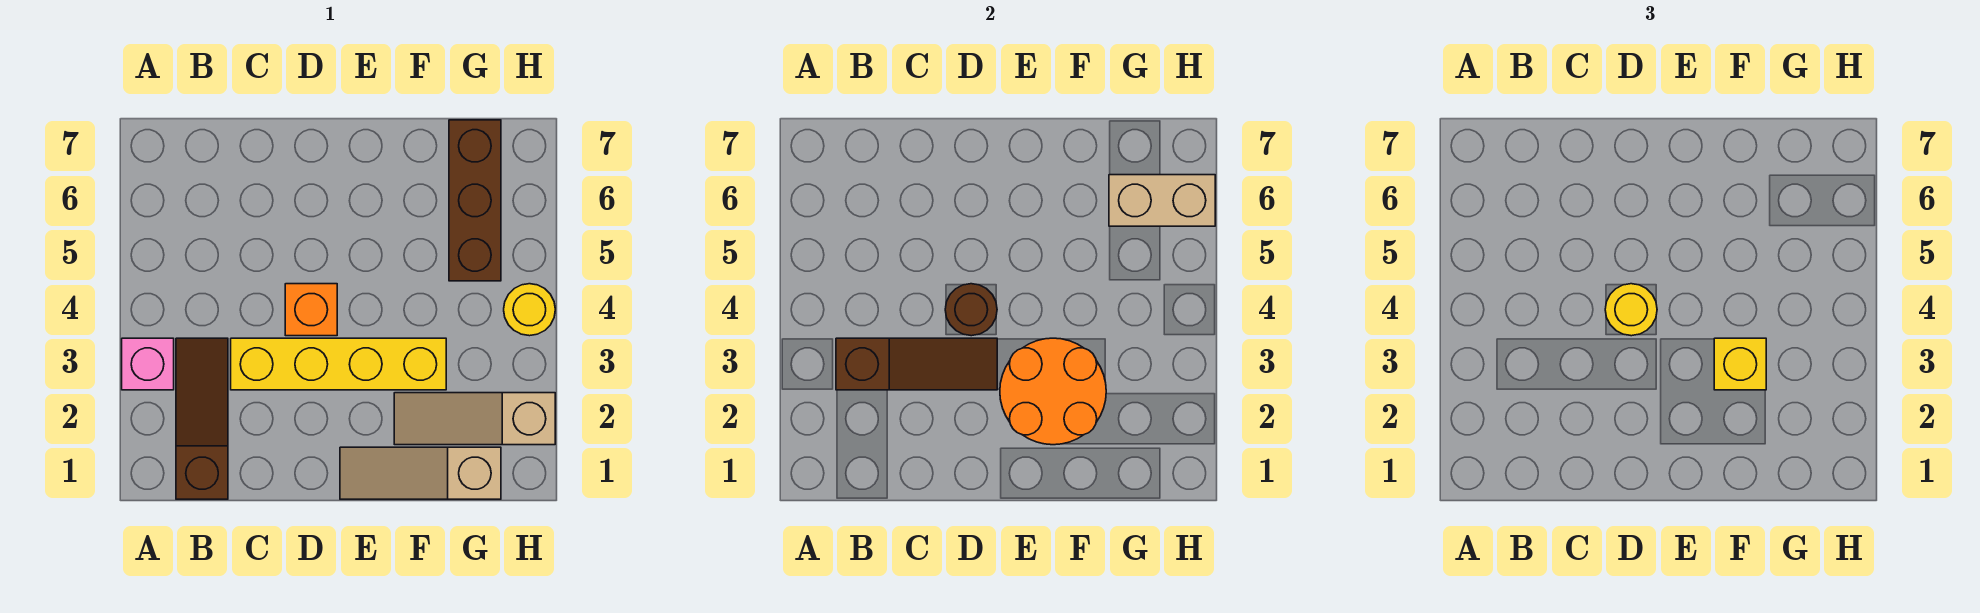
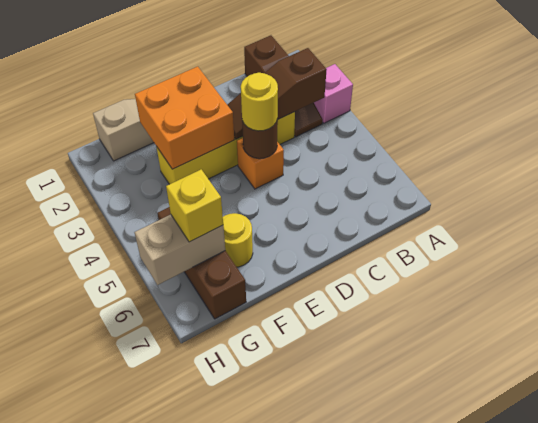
orange 2x2 round brick [1000,338,1106,445] -> orange 2x2 brick [135,66,234,169]
tan 1x3 slope [394,393,555,445] -> none
yellow 1x1 brick [1714,338,1766,390] -> yellow 1x1 brick moved to [166,169,223,242]
yellow 1x1 round brick [504,284,555,336] -> yellow 1x1 round brick moved to [223,213,253,267]

